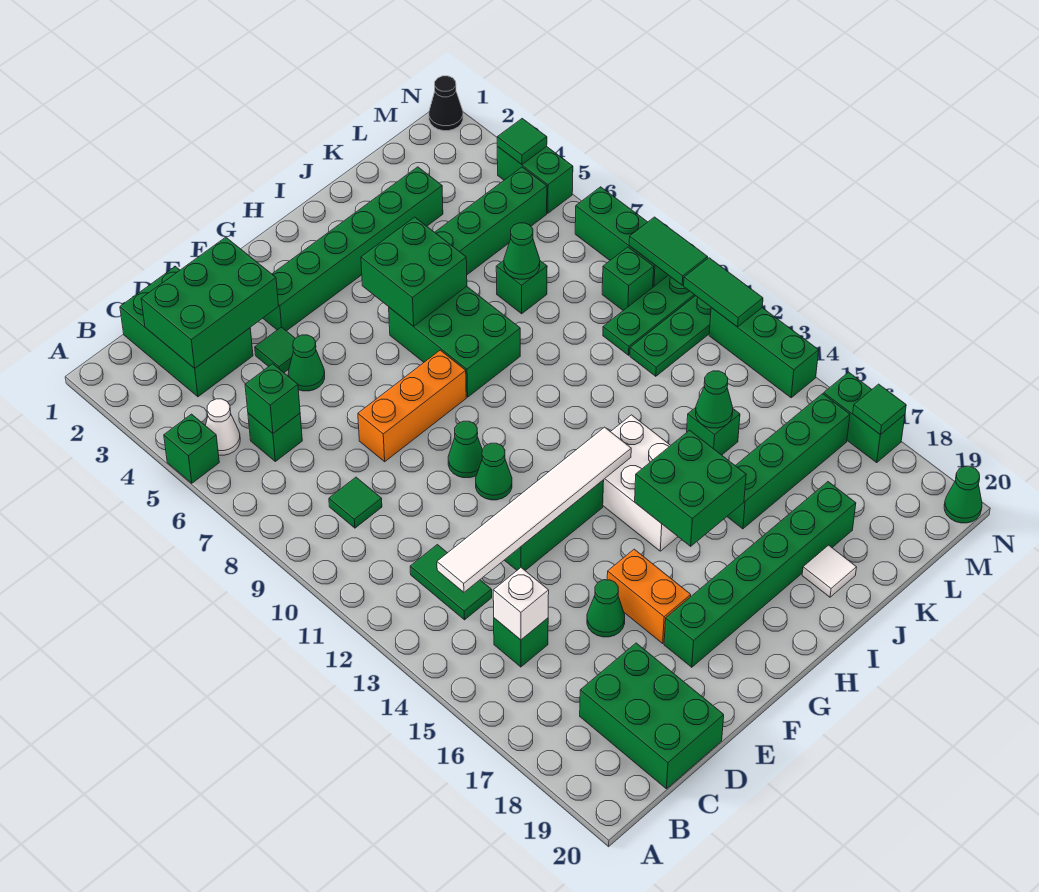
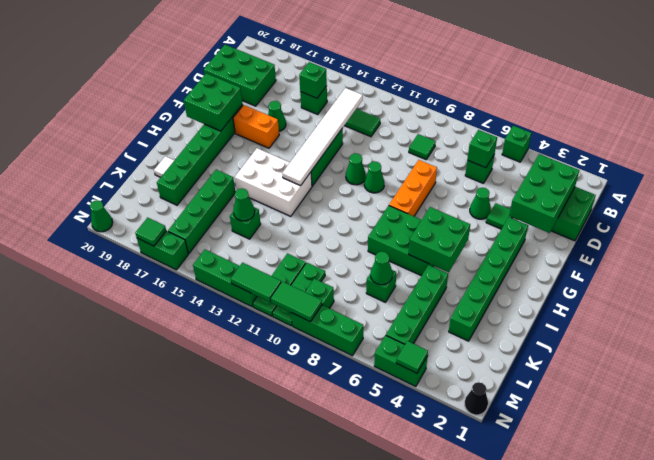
white 1x1 cone [206,399,240,455] -> none
white 1x1 brick [493,568,549,640] -> green 1x1 brick [299,62,327,98]
green 2x2 brick [635,430,746,546] -> green 2x2 brick moved to [184,73,242,131]

